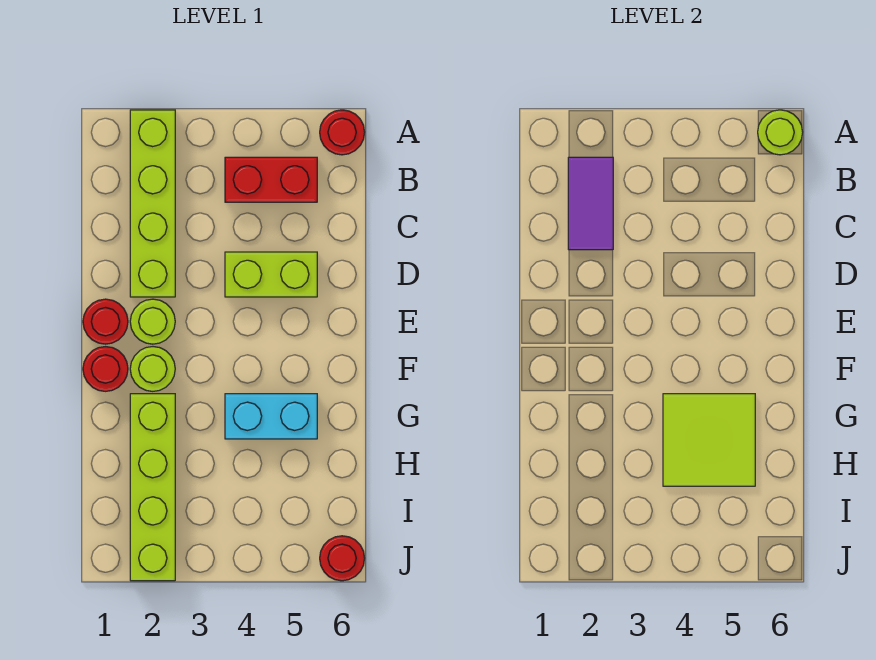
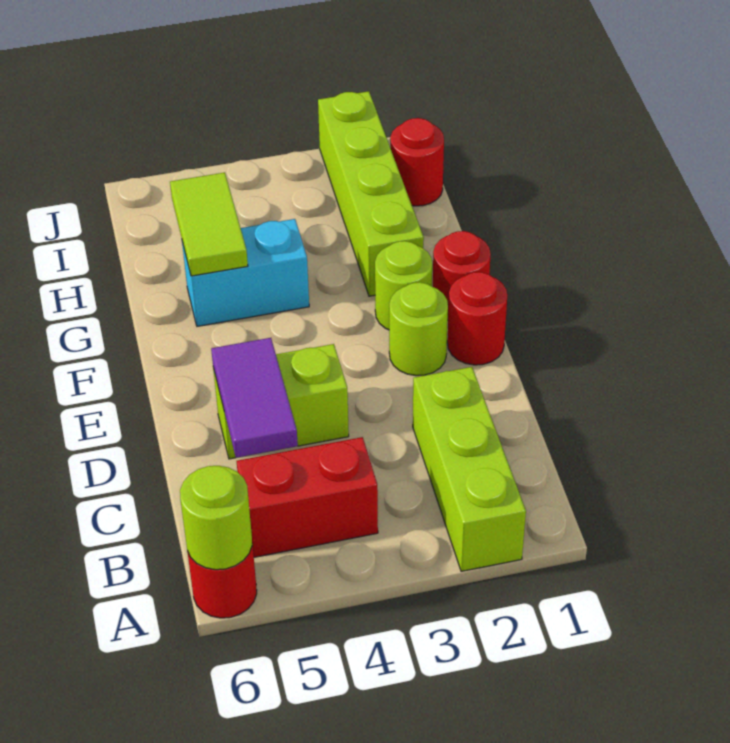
lime 1x4 brick [130,110,175,297] -> lime 1x3 brick [413,367,526,571]
purple 1x2 tile [568,157,613,250] -> purple 1x2 tile moved to [211,338,298,458]
lime 2x2 tile [663,394,755,486] -> lime 1x2 tile [170,173,248,276]
red 1x1 round brick [320,536,365,581] -> red 1x1 round brick moved to [390,118,444,206]

